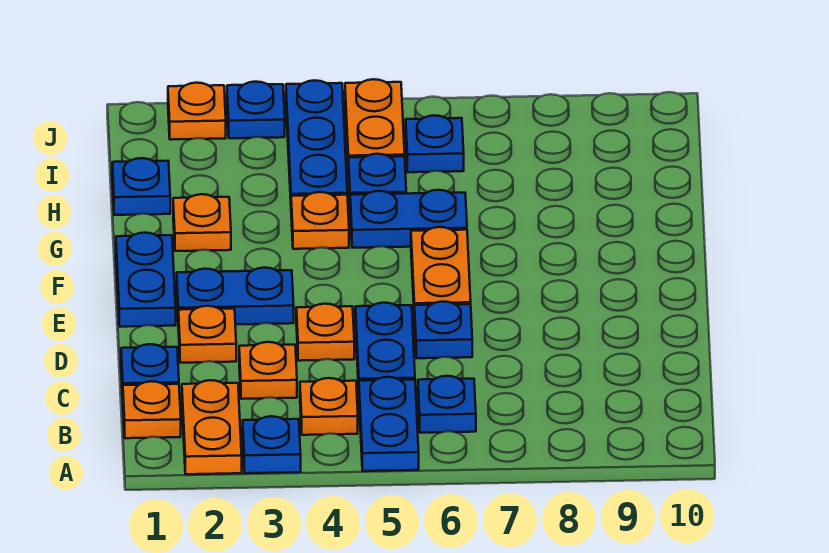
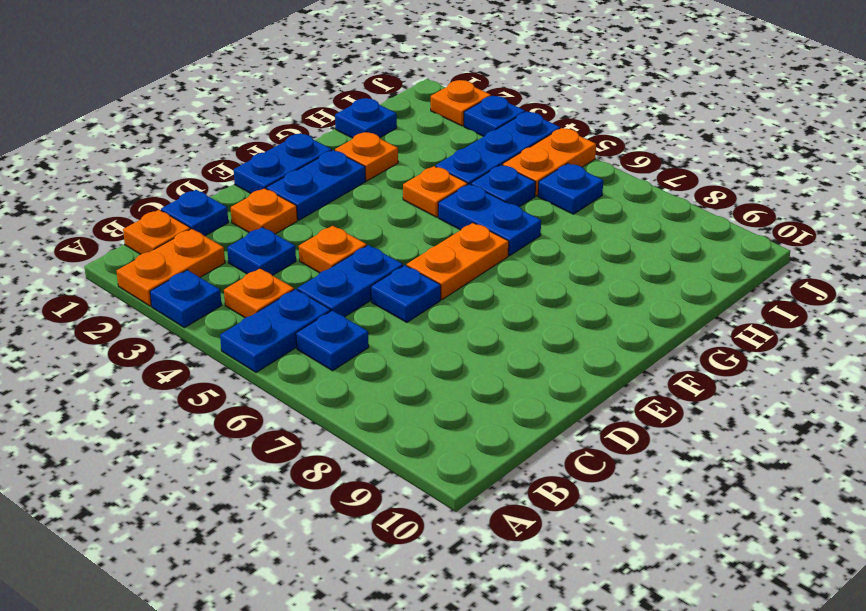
orange 1x1 plate [239,342,297,399] -> blue 1x1 plate [227,227,296,275]
blue 1x2 plate [177,268,294,324] -> blue 1x2 plate turned to [266,150,366,220]

